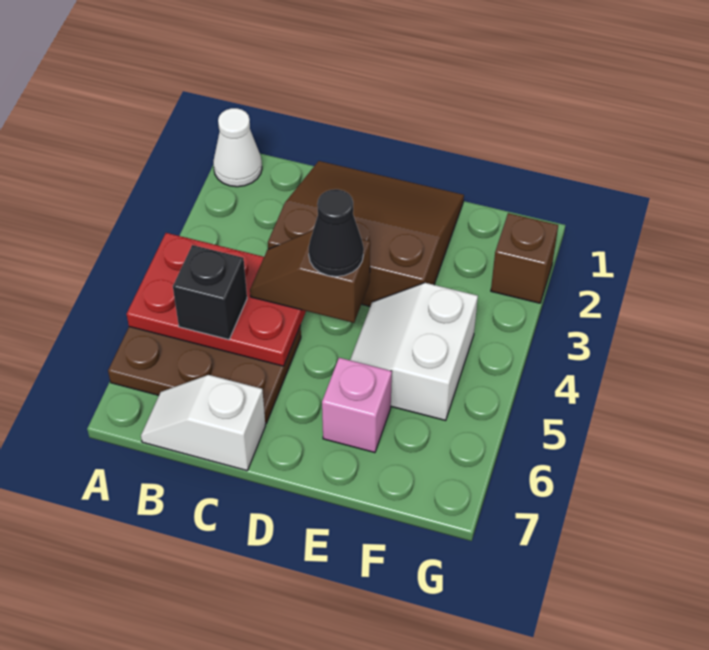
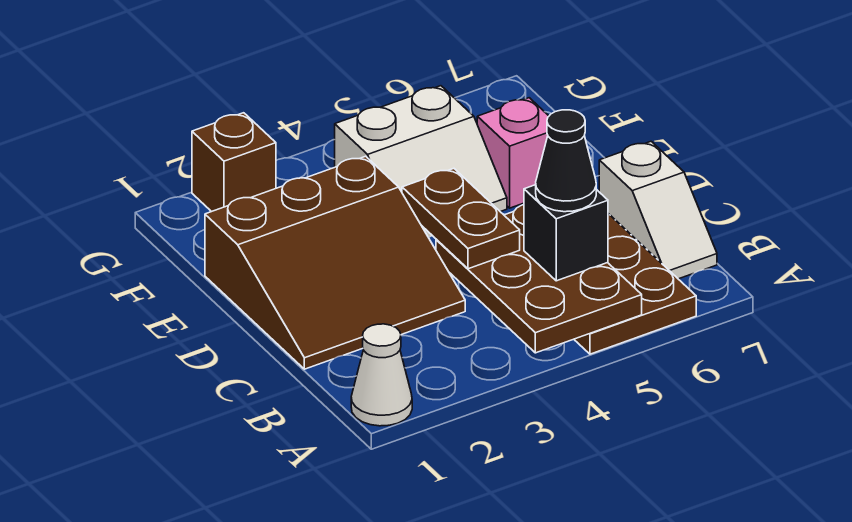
red 2x3 plate [127,233,306,366] -> brown 2x3 plate [436,205,642,353]
brown 3x3 slope [268,161,464,306] -> brown 3x3 slope turned to [205,156,465,369]
brown 1x2 slope [250,230,370,323] -> brown 1x2 plate [402,169,520,269]
black 1x1 cone [309,189,364,277] -> black 1x1 cone moved to [536,110,596,212]

